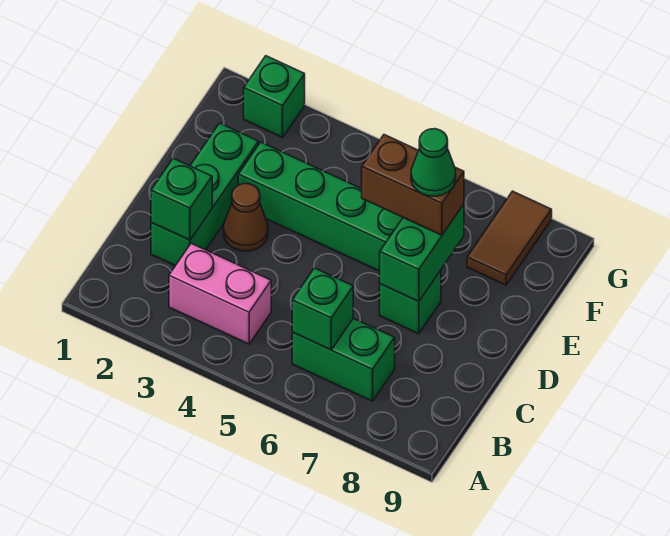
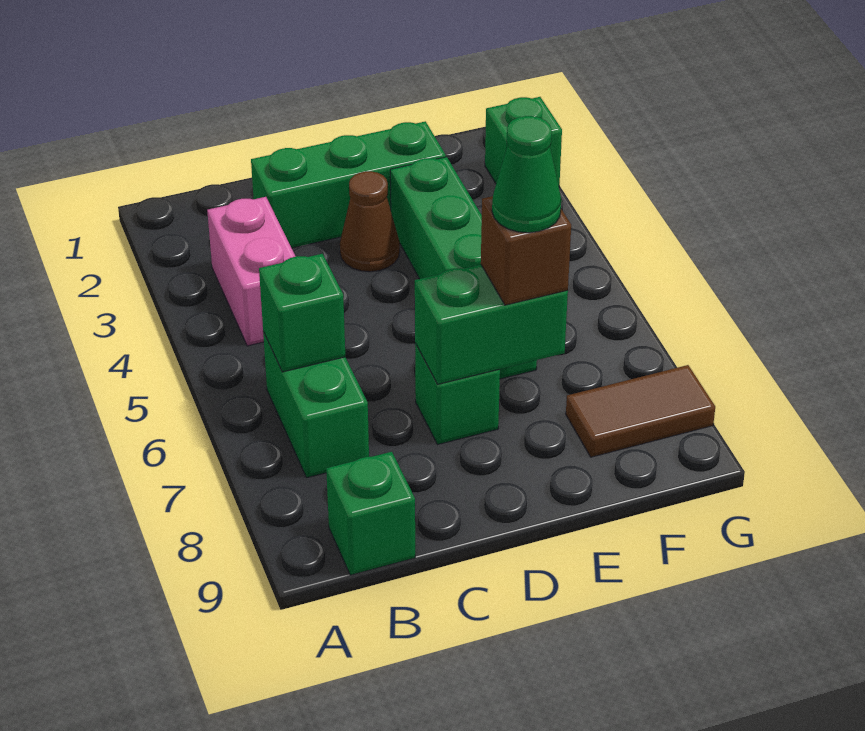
green 1x1 brick [151,158,212,240] -> green 1x1 brick moved to [326,452,415,575]
brown 1x2 brick [362,135,464,235] -> brown 1x1 brick [481,196,571,305]

